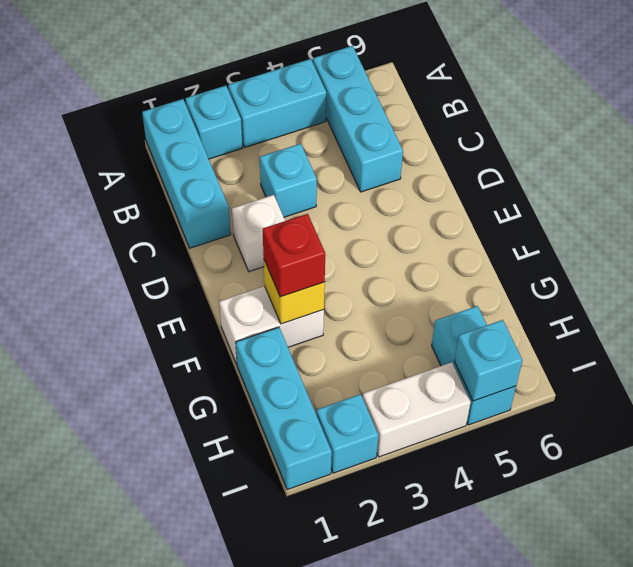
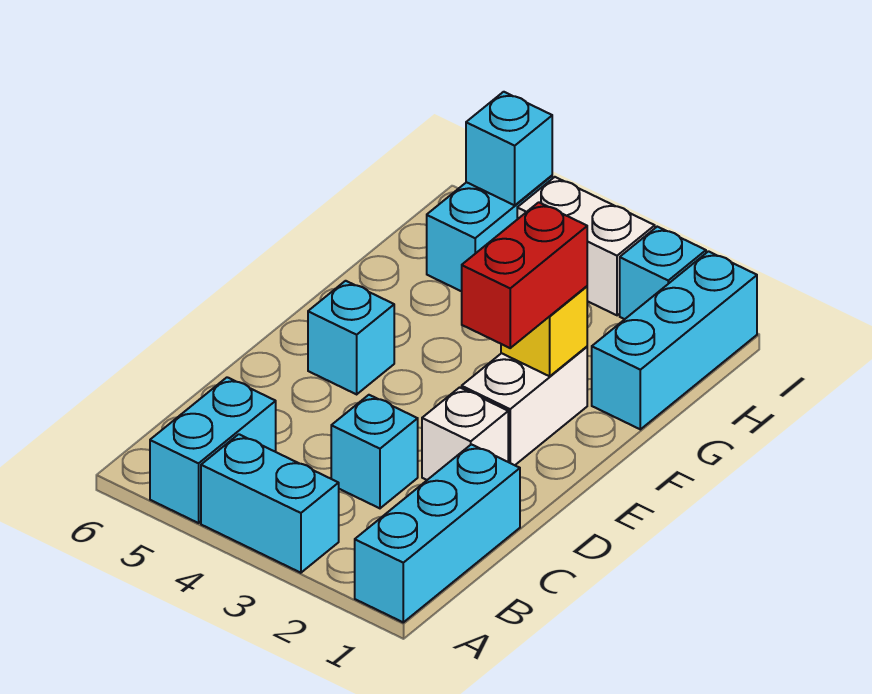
cyan 1x1 brick [185,86,242,159] -> cyan 1x1 brick moved to [308,281,394,394]
cyan 1x3 brick [313,46,403,192] -> cyan 1x2 brick [150,377,276,523]
white 1x2 brick [219,286,324,364] -> white 1x2 brick turned to [462,347,587,465]
red 1x1 brick [263,214,325,297] -> red 1x2 brick [462,202,587,348]

